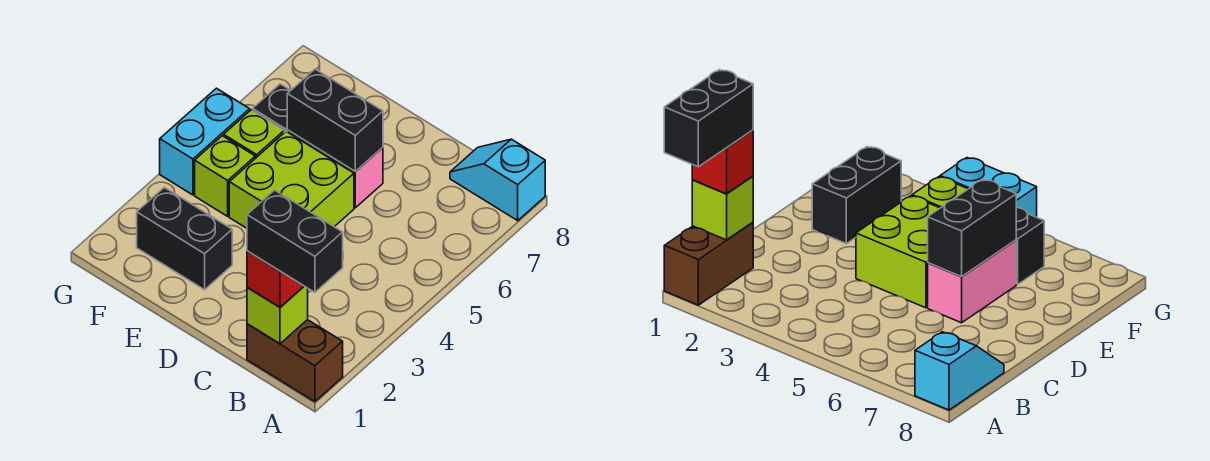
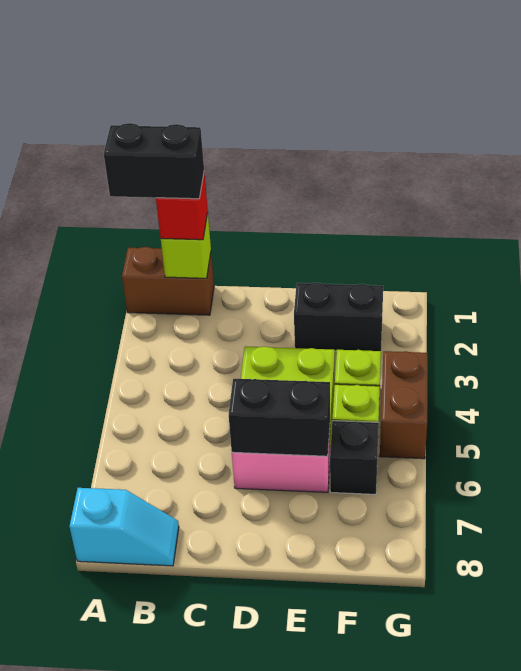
cyan 1x2 brick [160,88,250,195] -> brown 1x2 brick [380,351,428,459]

